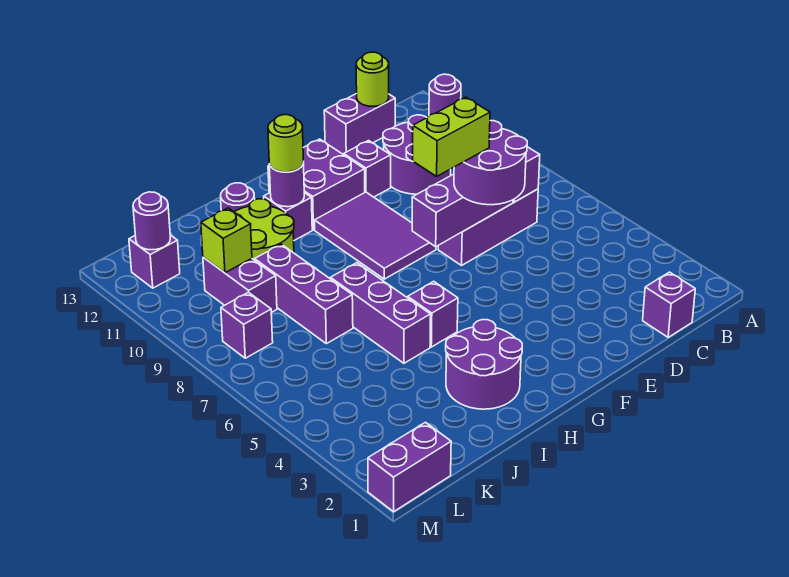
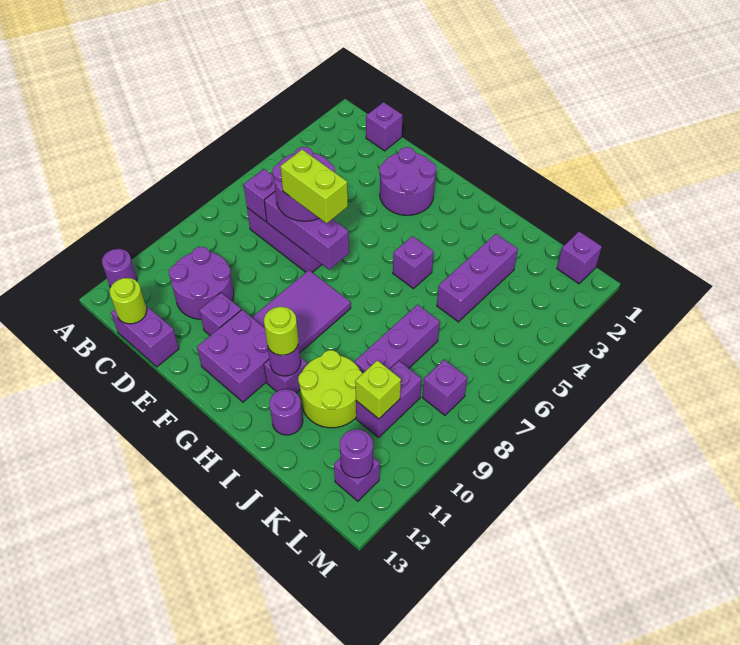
purple 2x2 round brick [446,320,522,409] -> purple 2x2 round brick moved to [379,147,436,215]
purple 1x3 brick [330,263,431,363] -> purple 1x3 brick moved to [437,234,518,322]
purple 1x2 brick [368,422,451,512] -> purple 1x1 brick [557,232,602,284]

